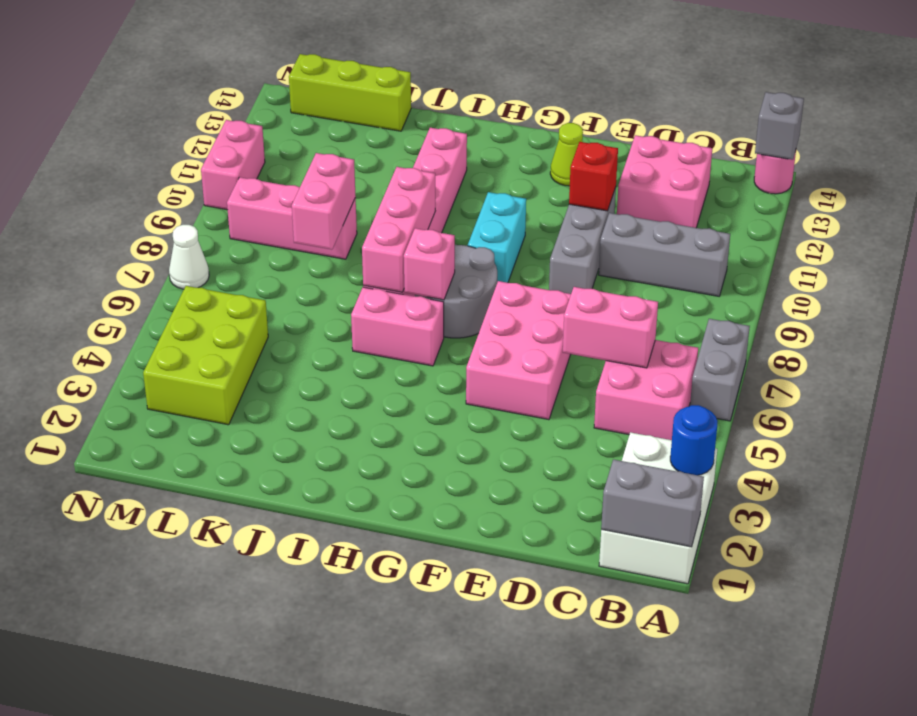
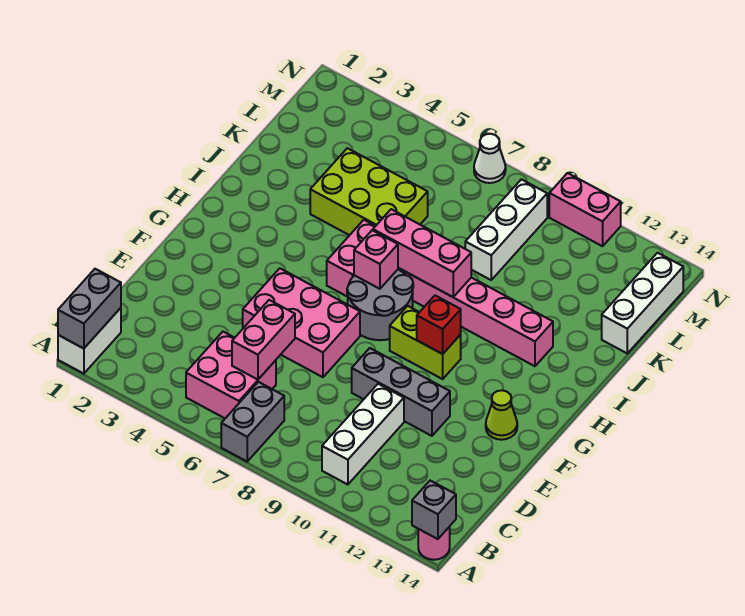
white 2x3 brick [599,432,717,584] -> white 1x2 brick [58,308,121,374]
blue 1x1 round brick [670,405,718,475] -> none
grey 1x2 brick [690,319,750,421] -> grey 1x2 brick turned to [221,382,284,461]
grey 1x3 brick [599,213,730,296] -> white 1x3 brick [322,384,404,485]
pink 2x2 brick [617,135,712,228] -> none
red 1x1 brick [569,142,618,211] -> red 1x1 brick moved to [417,296,461,354]
cyan 1x2 brick [468,192,526,283] -> lime 1x2 brick [390,306,461,379]
pink 1x2 brick [292,153,356,250] -> none
pink 1x3 brick [227,177,357,259] -> white 1x3 brick [465,179,547,280]
lime 1x3 brick [289,54,411,131] -> white 1x3 brick [602,253,683,353]
lime 2x3 brick [143,286,268,425] -> lime 2x3 brick moved to [310,148,428,235]

